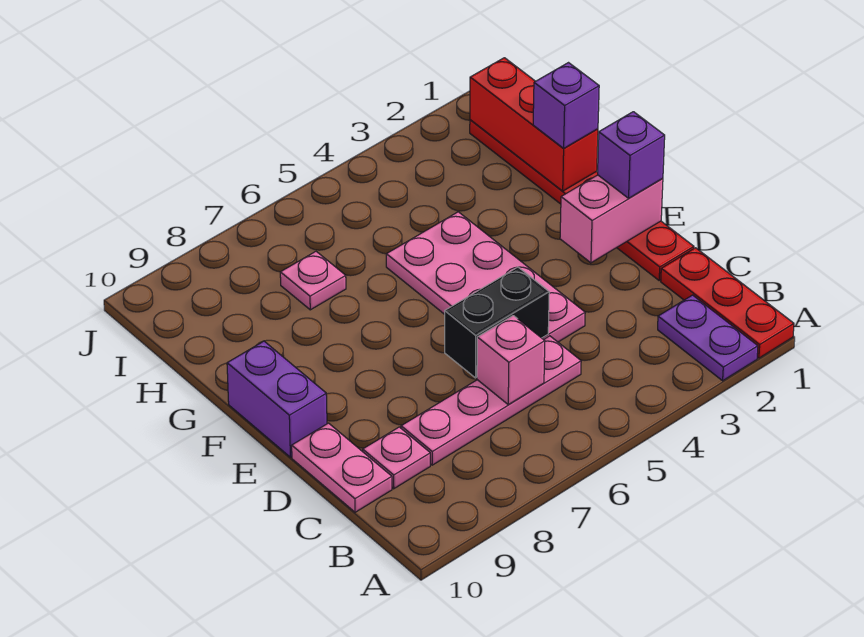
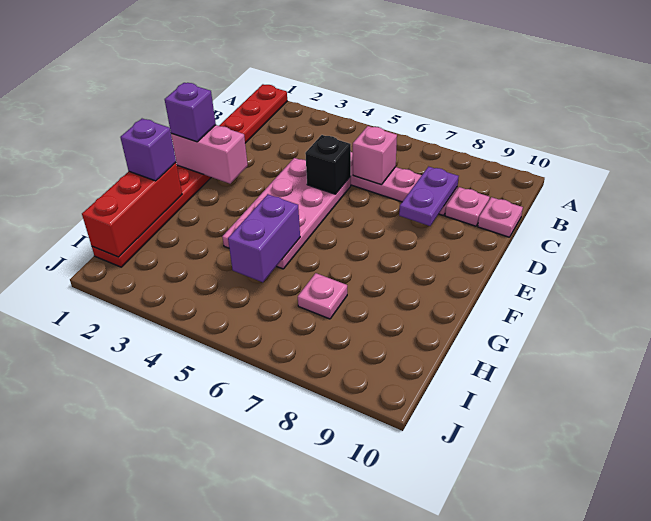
purple 1x2 plate [658,295,758,381] -> purple 1x2 plate moved to [399,166,459,226]
pink 1x2 plate [292,423,392,512] -> pink 1x1 plate [478,197,523,237]
black 1x2 brick [445,267,549,378] -> black 1x1 brick [305,135,351,194]
purple 1x2 brick [227,341,327,457] -> purple 1x2 brick moved to [228,194,300,282]

